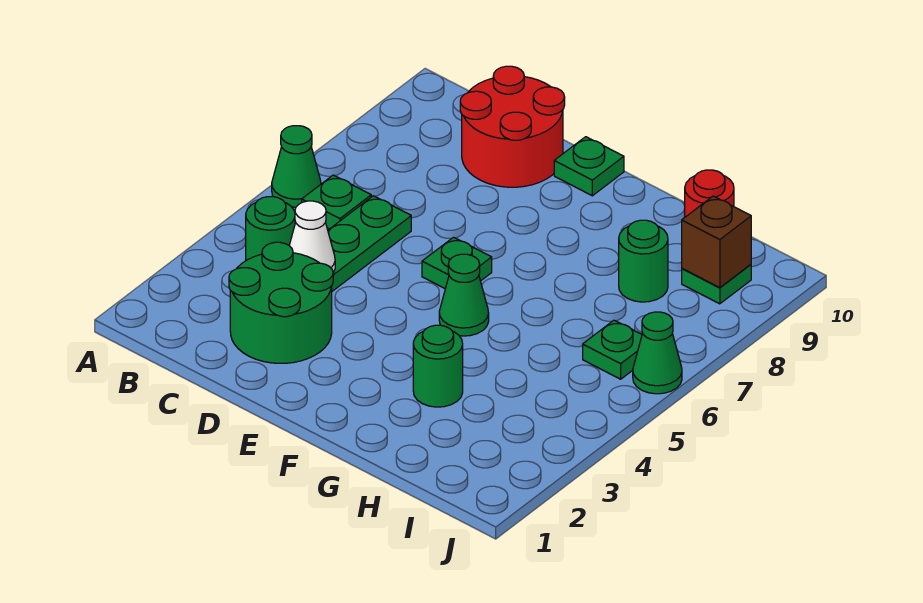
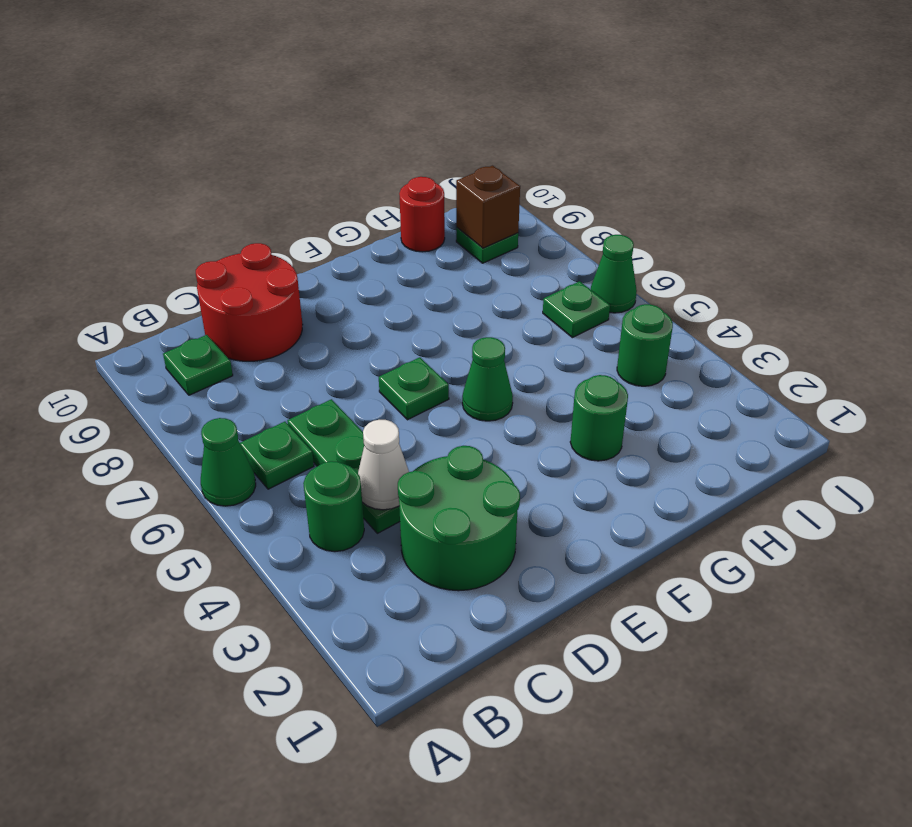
green 1x1 plate [554,137,624,196] -> green 1x1 plate moved to [163,335,233,395]
green 1x1 round brick [619,220,668,302] -> green 1x1 round brick moved to [617,304,673,386]

